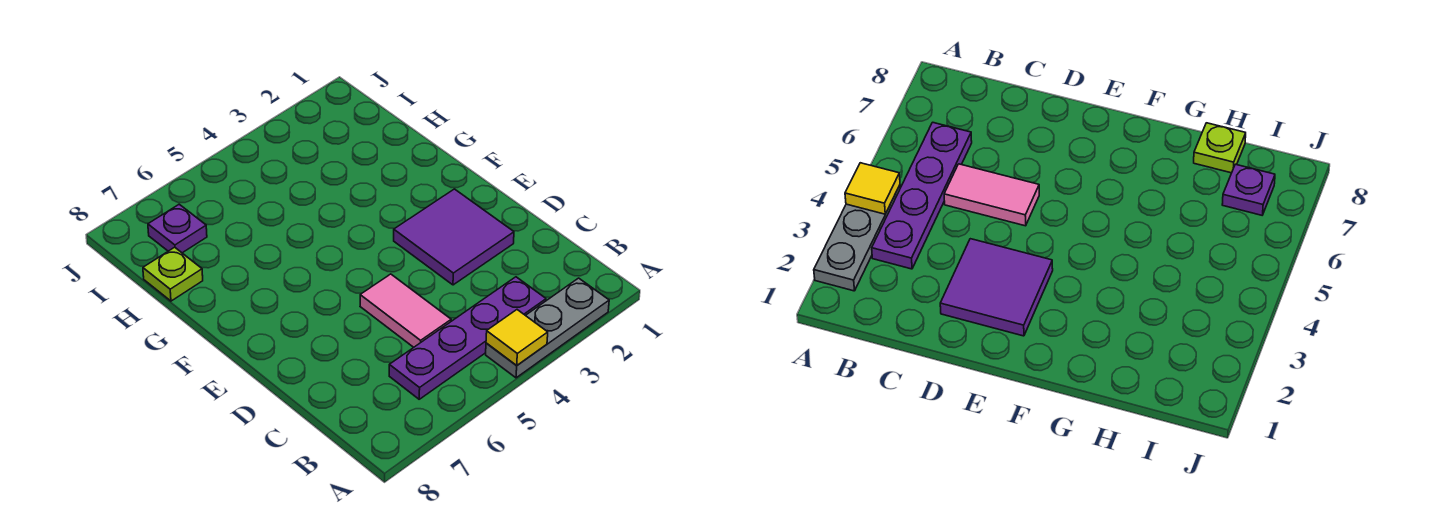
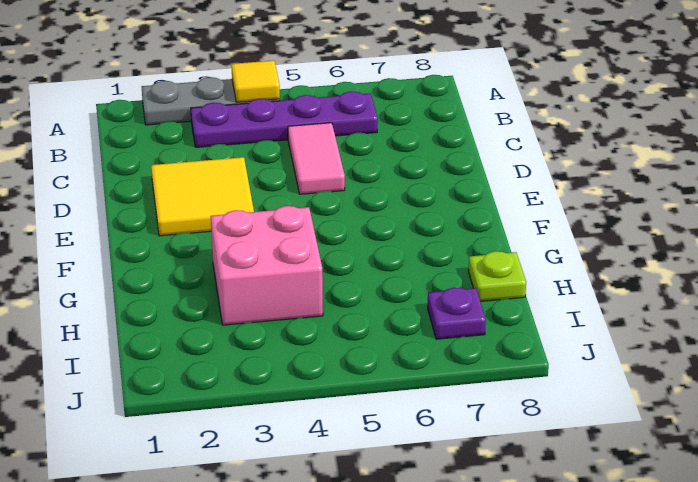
purple 2x2 tile [394,189,514,285] -> yellow 2x2 tile [151,157,254,236]
none -> pink 2x2 brick [211,206,323,325]

